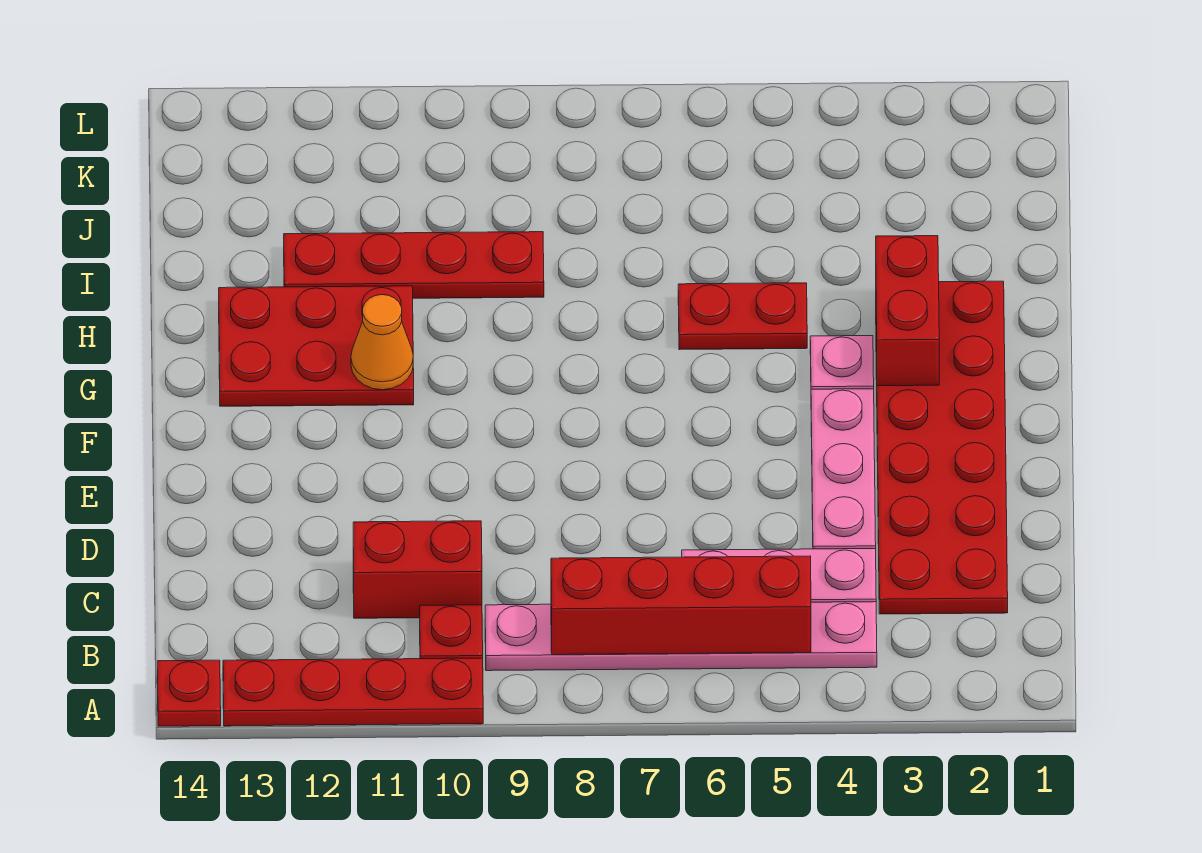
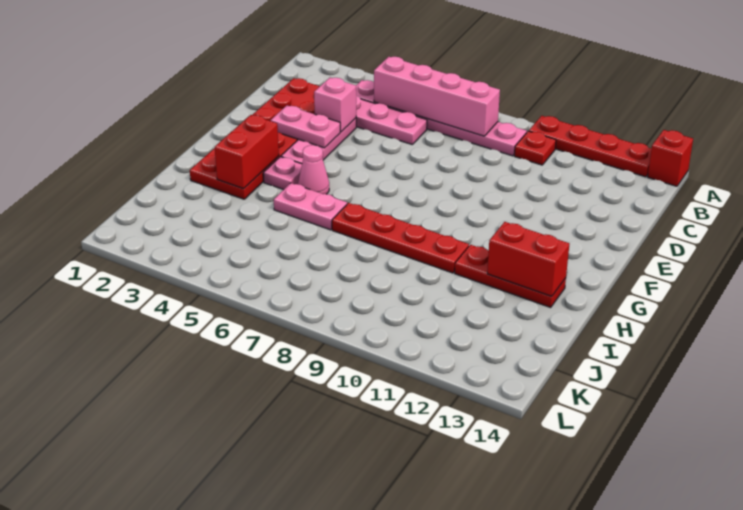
red 1x1 plate [157,660,221,726] -> red 1x1 brick [648,130,693,186]
red 1x4 brick [551,556,811,655] -> pink 1x4 brick [374,57,500,136]
red 1x2 brick [353,521,482,618] -> red 1x2 brick moved to [487,222,569,296]
none -> pink 1x1 brick [314,78,356,132]
none -> pink 1x2 plate [271,106,340,148]
none -> pink 1x1 cone [298,145,329,194]
red 2x3 plate [219,286,414,406] -> red 1x3 plate [455,245,566,307]
orange 1x1 cone [351,295,413,390] -> none
red 1x2 plate [678,283,807,350] -> pink 1x2 plate [274,183,347,230]
red 1x4 plate [284,232,544,298] -> red 1x4 plate moved to [332,203,469,273]

